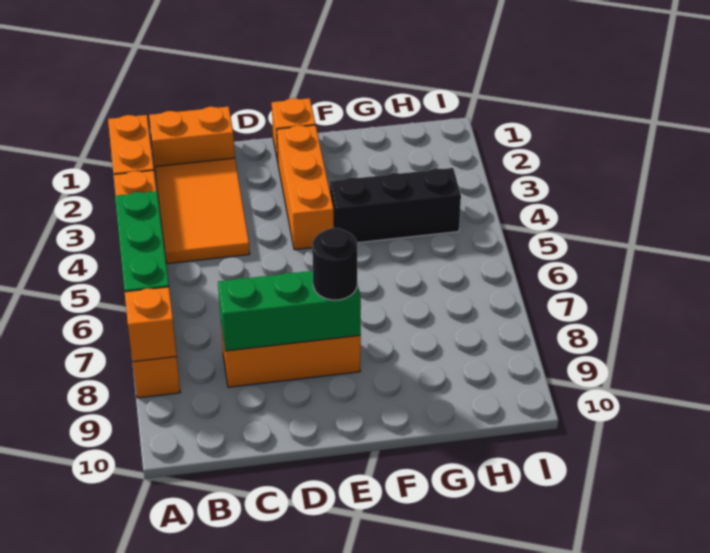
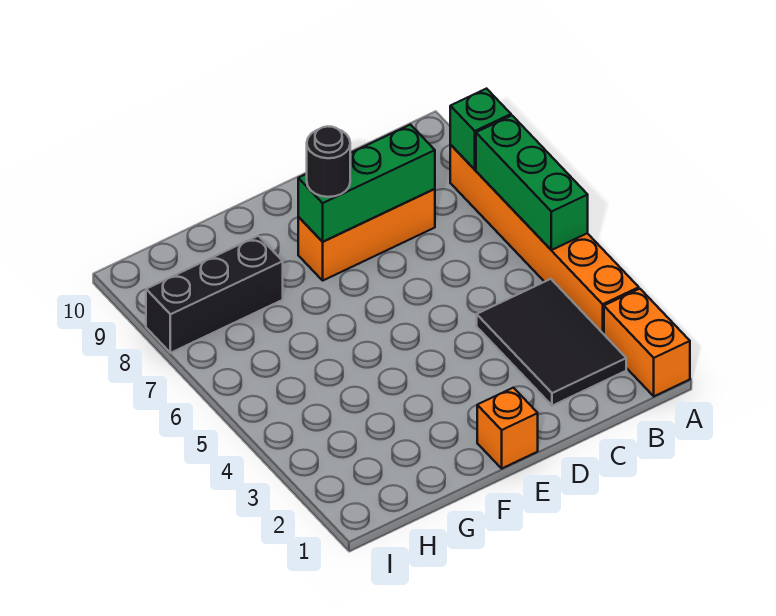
orange 1x1 brick [125,287,177,362] -> green 1x1 brick [450,89,511,169]
orange 1x2 brick [149,107,235,173] -> none
orange 2x3 tile [155,158,250,264] -> black 2x3 tile [477,279,626,406]
orange 1x3 brick [277,125,334,250] -> none
black 1x3 brick [330,168,461,243] -> black 1x3 brick moved to [146,236,283,353]

